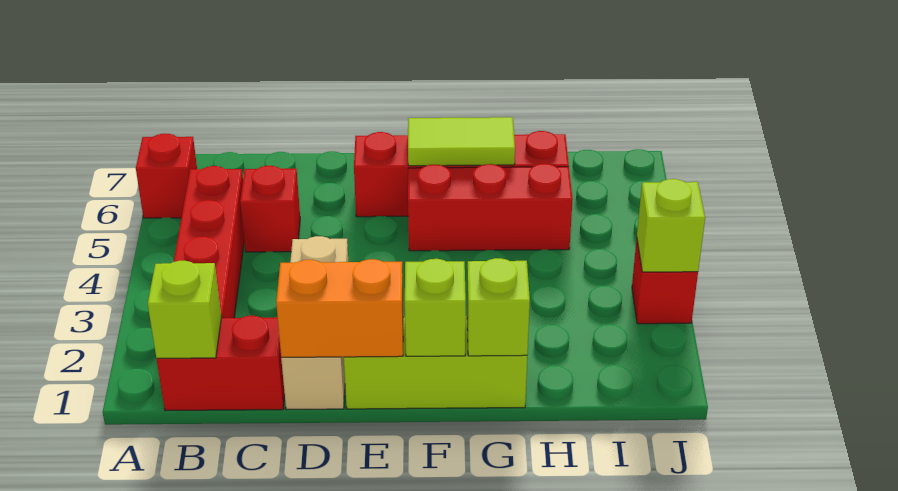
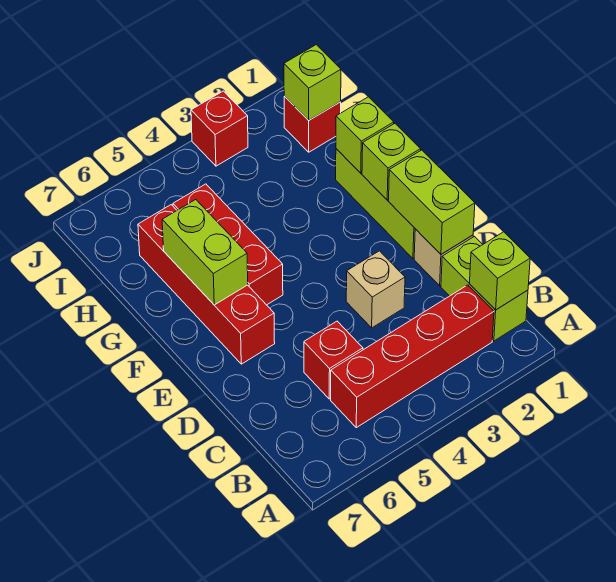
red 1x1 brick [136,134,197,218] -> red 1x1 brick moved to [284,96,341,152]
red 1x2 brick [157,316,285,411] -> lime 1x2 brick [441,237,528,341]
orange 1x2 brick [276,259,404,357] -> lime 1x2 brick [389,150,475,254]
lime 1x2 tile [408,117,515,166] -> lime 1x2 brick [162,200,248,305]
lime 1x1 brick [637,179,705,272] -> lime 1x1 brick moved to [284,45,341,120]

